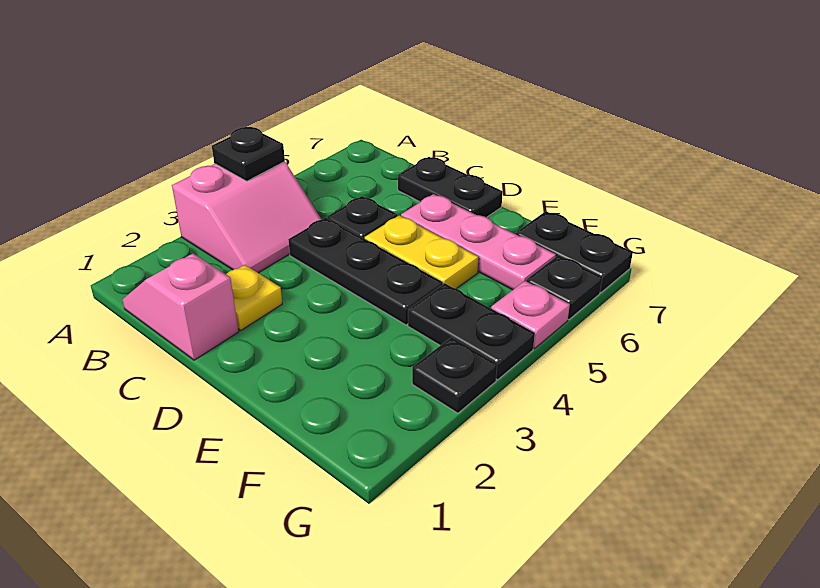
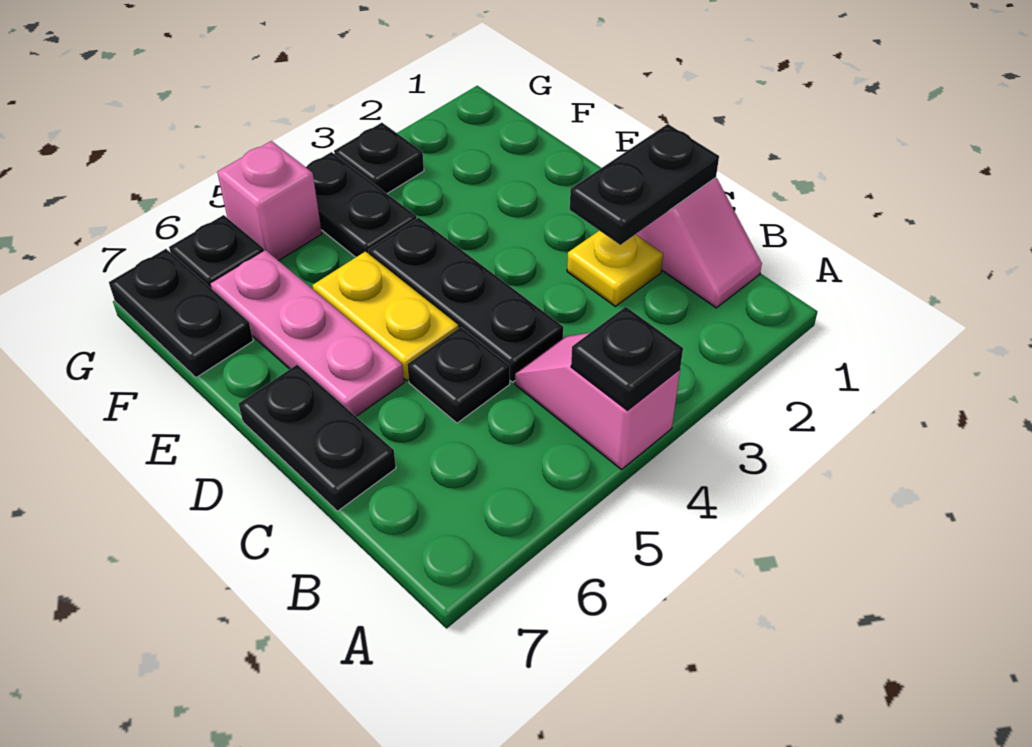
pink 2x2 slope [172,162,322,273] -> pink 1x2 slope [515,333,680,469]
none -> black 1x2 plate [570,124,719,245]
pink 1x1 plate [491,281,570,349] -> pink 1x1 brick [217,141,322,261]

